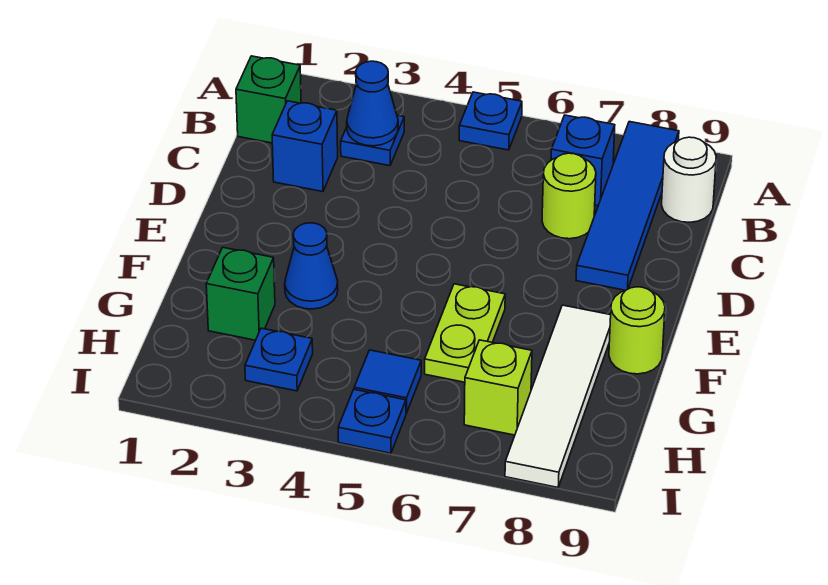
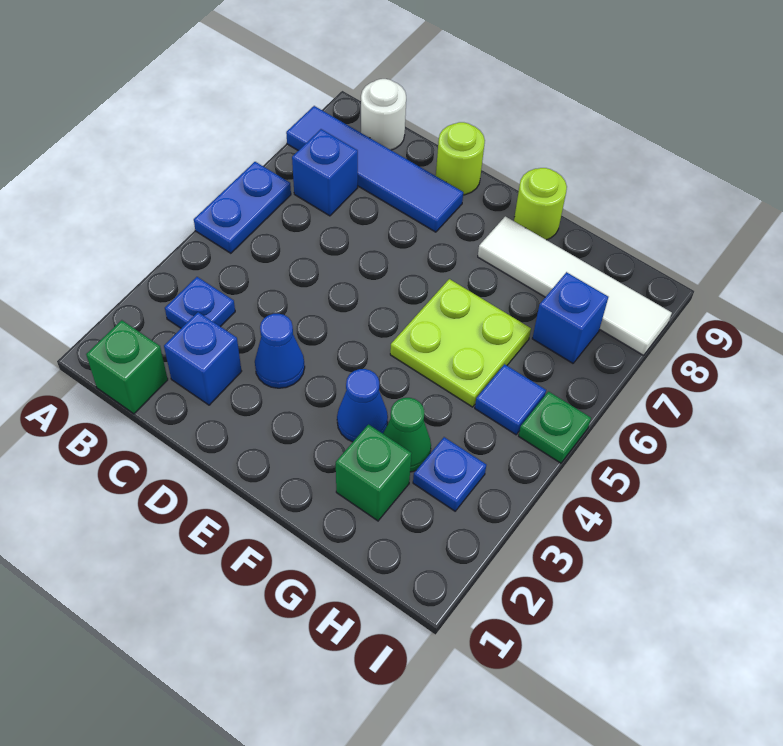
blue 1x1 plate [459,92,522,150] -> blue 1x2 plate [194,162,291,253]
blue 1x1 cone [347,61,398,146] -> blue 1x1 cone moved to [255,314,305,388]
lime 1x1 round brick [542,153,596,239] -> lime 1x1 round brick moved to [436,122,485,195]
lime 1x2 plate [425,284,505,382] -> lime 2x2 plate [390,279,531,407]
none -> green 1x1 cone [383,398,431,472]
lime 1x1 brick [464,340,532,435] -> blue 1x1 brick [532,272,608,363]
blue 1x1 plate [338,389,406,453] -> green 1x1 plate [519,392,591,463]

